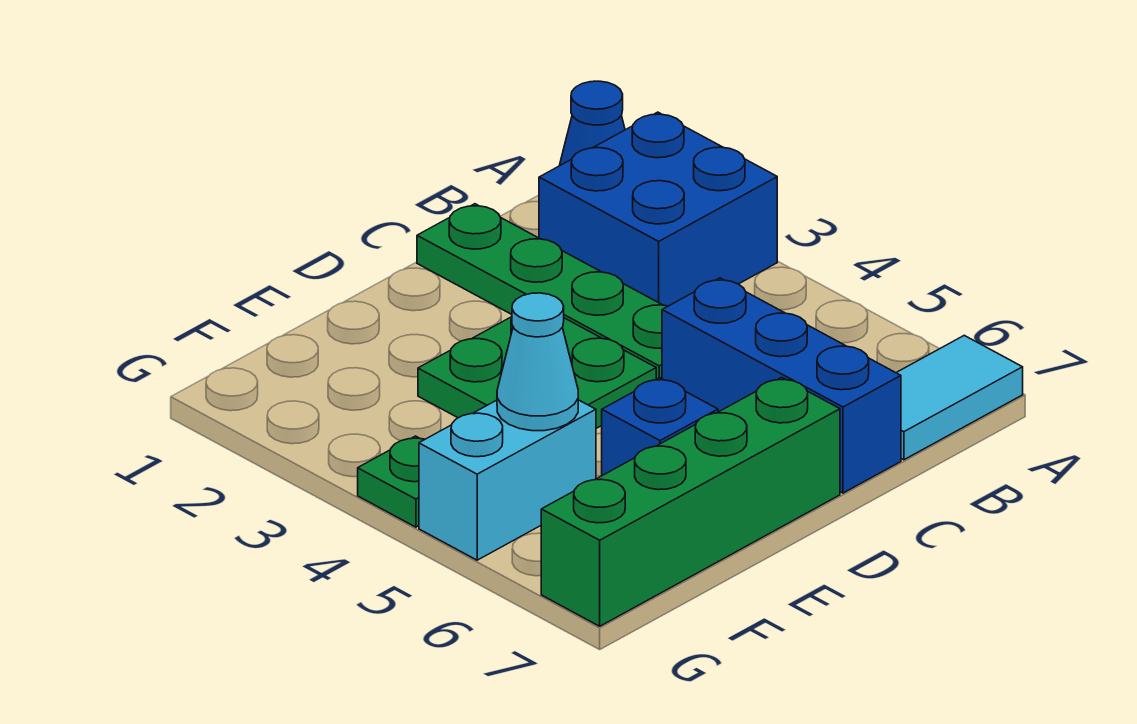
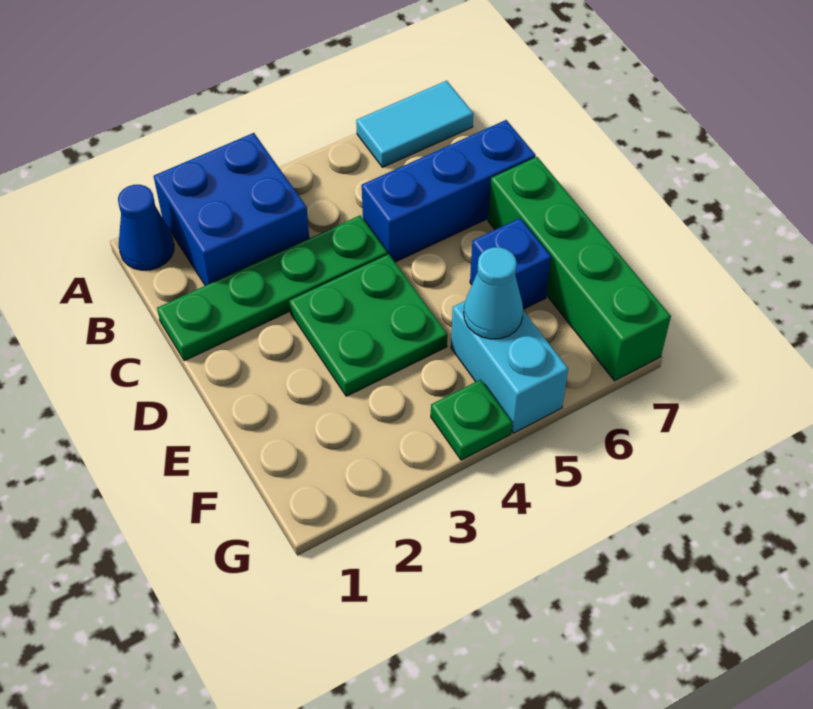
cyan 1x2 tile [896,335,1023,460] -> cyan 1x2 tile turned to [356,81,473,167]

